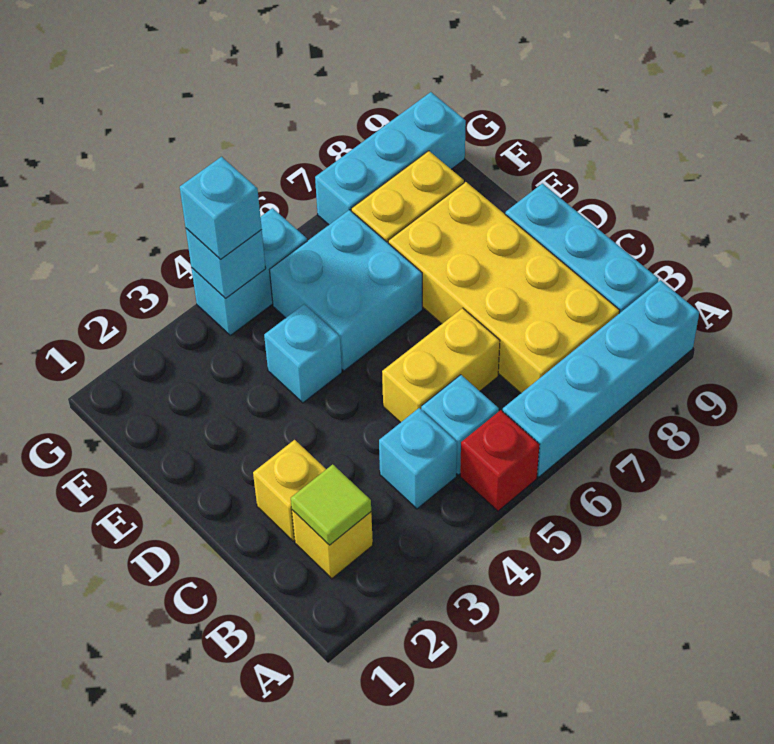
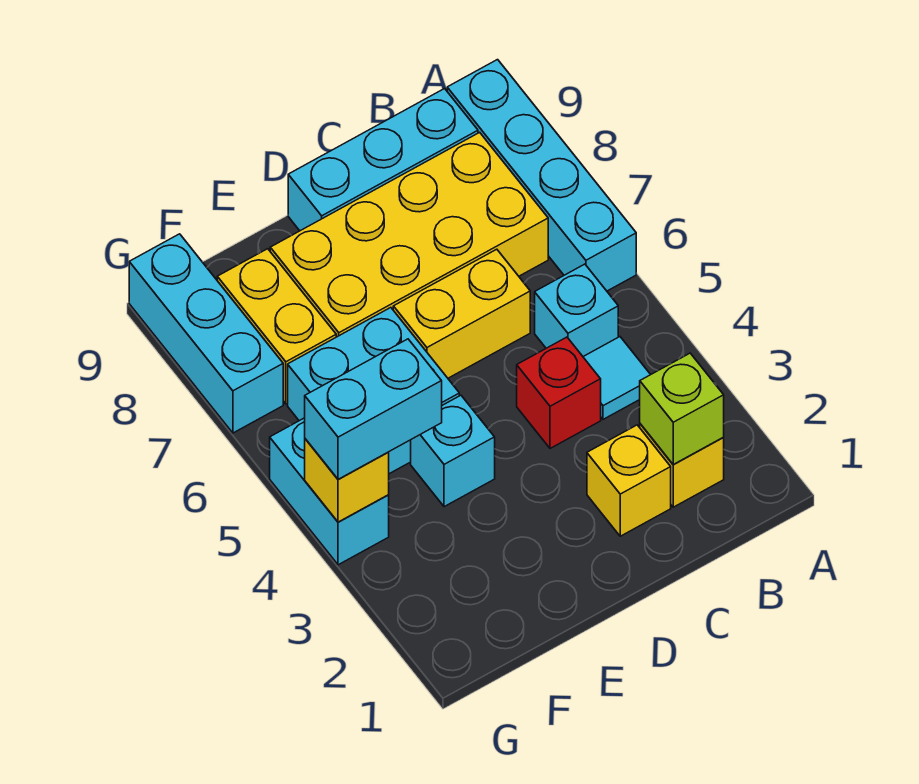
red 1x1 brick [460,410,540,511] -> red 1x1 brick moved to [517,337,601,448]
lime 1x1 tile [291,464,371,545] -> lime 1x1 brick [640,353,724,464]
cyan 1x1 brick [379,408,457,509] -> cyan 1x1 tile [583,337,651,419]
yellow 1x2 brick [382,308,500,423] -> yellow 1x2 brick turned to [393,249,530,378]
cyan 1x1 brick [186,229,266,298] -> yellow 1x1 brick [305,439,389,522]
cyan 1x1 brick [180,157,262,259] -> cyan 1x2 brick [305,339,442,480]

